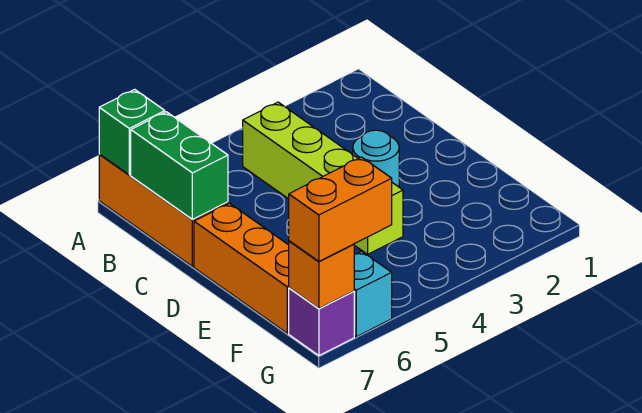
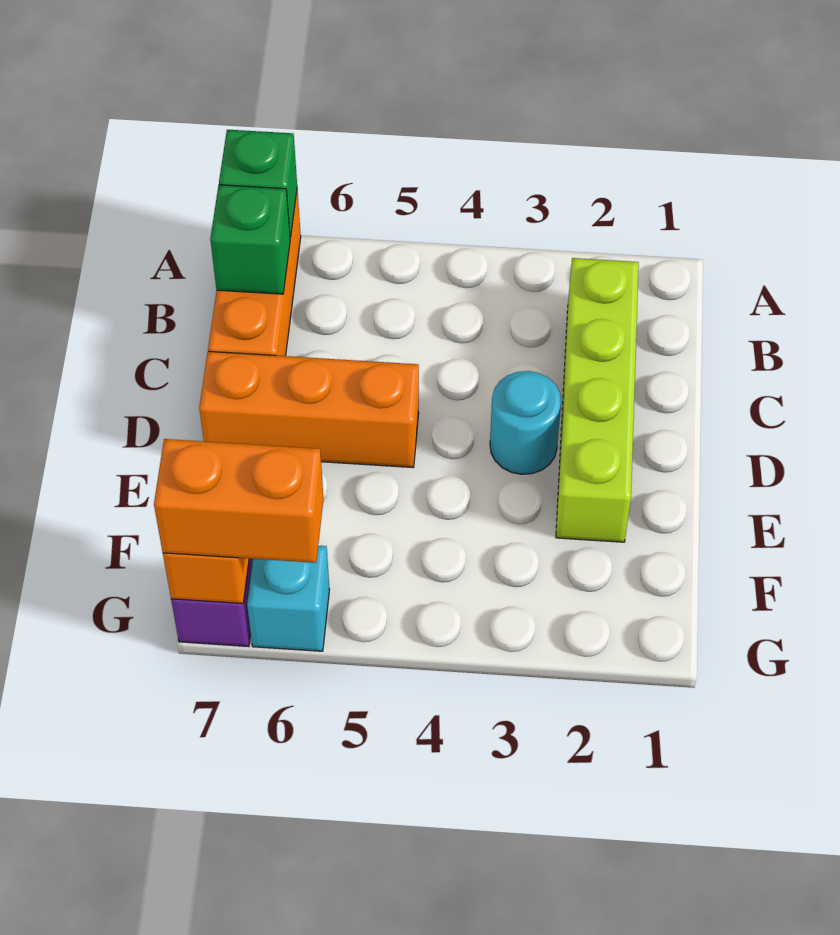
lime 1x4 brick [243,102,403,254] -> lime 1x4 brick moved to [556,258,639,542]
green 1x2 brick [131,112,228,219] -> green 1x1 brick [210,185,290,294]
orange 1x3 brick [194,203,289,333] -> orange 1x3 brick turned to [199,351,419,468]

